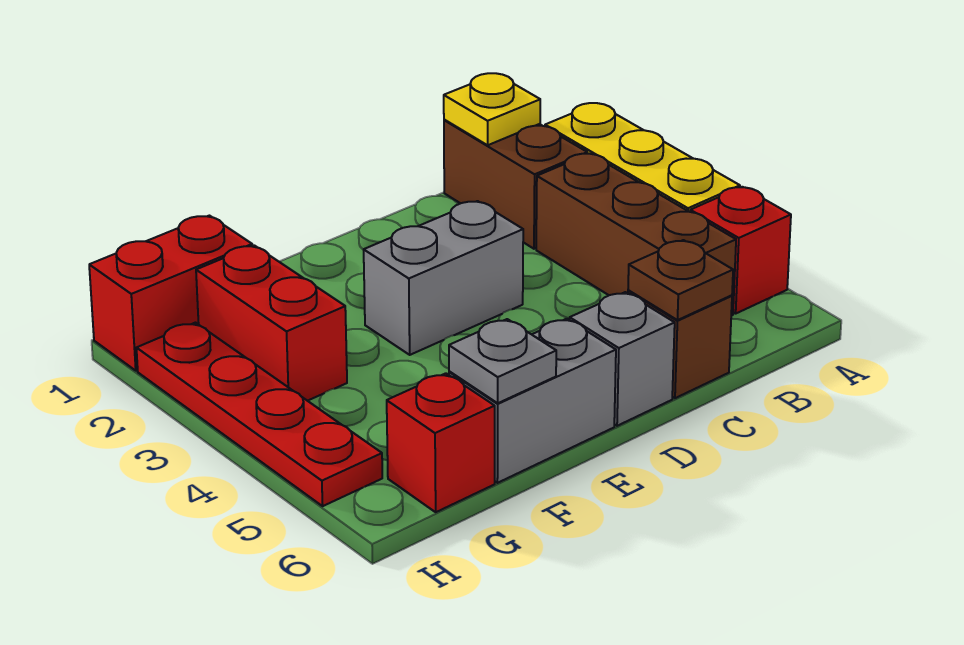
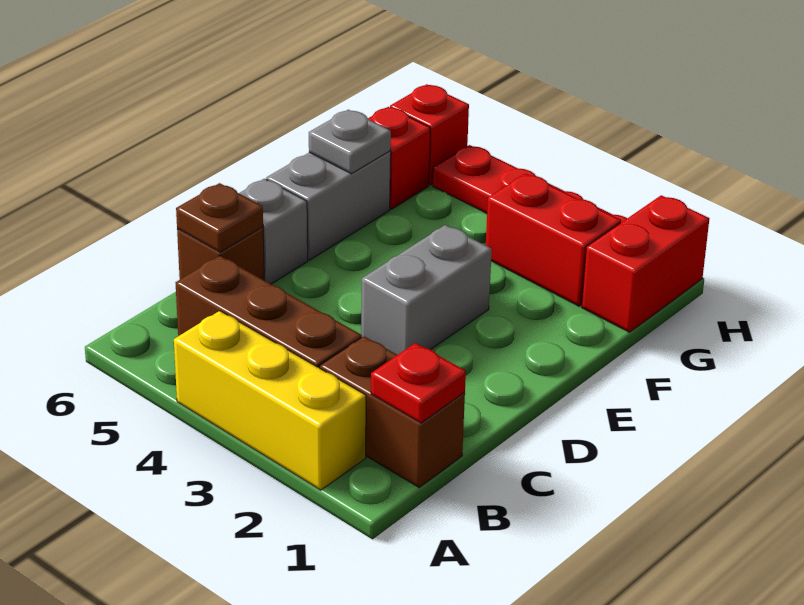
red 1x1 brick [690,187,791,314] -> red 1x1 brick moved to [390,84,469,185]
yellow 1x1 plate [444,73,540,145] -> red 1x1 plate [371,343,466,423]

